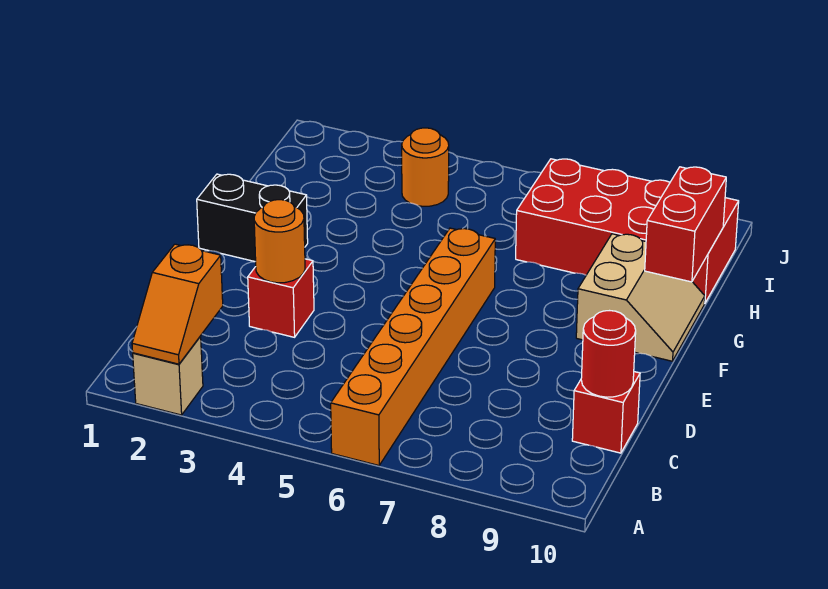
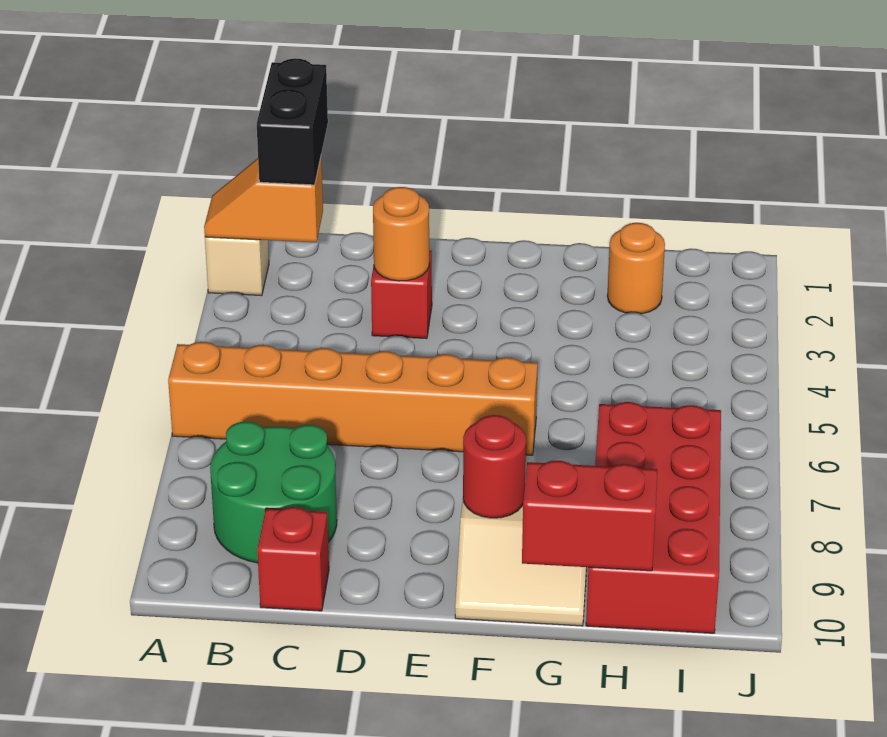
none -> green 2x2 round brick [210,421,337,563]
red 1x1 round brick [581,311,636,397] -> red 1x1 round brick moved to [463,415,526,518]
black 1x2 brick [197,174,308,262] -> black 1x2 brick moved to [257,58,328,185]
orange 1x1 round brick [402,128,449,206] -> orange 1x1 round brick moved to [607,223,665,314]

